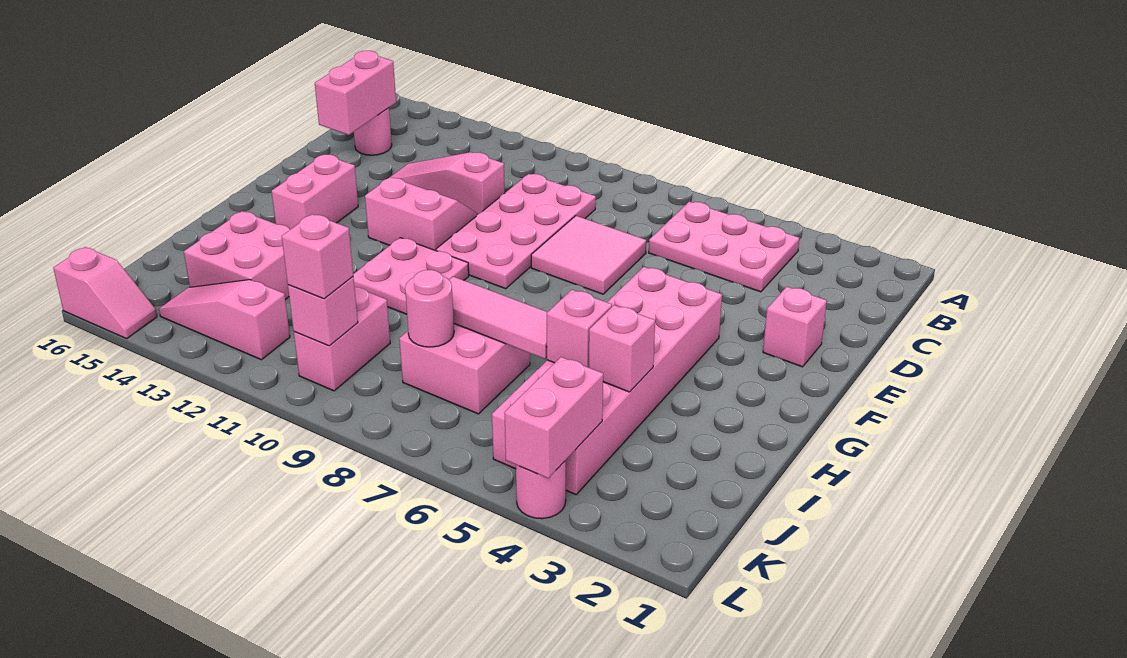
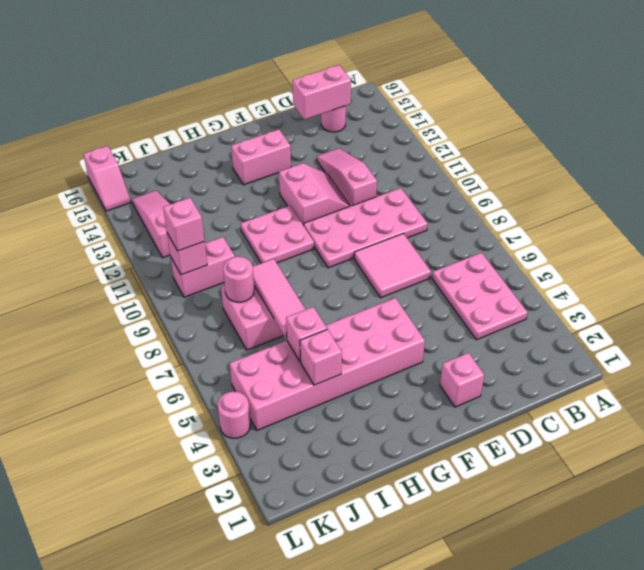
pink 2x2 brick [184,211,290,300] -> none
pink 1x2 brick [504,357,603,478] -> none

